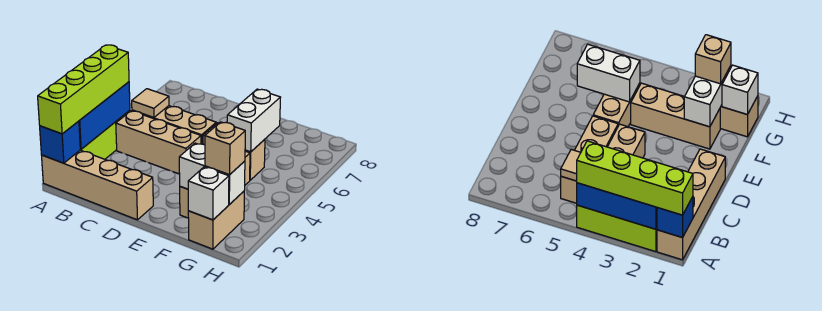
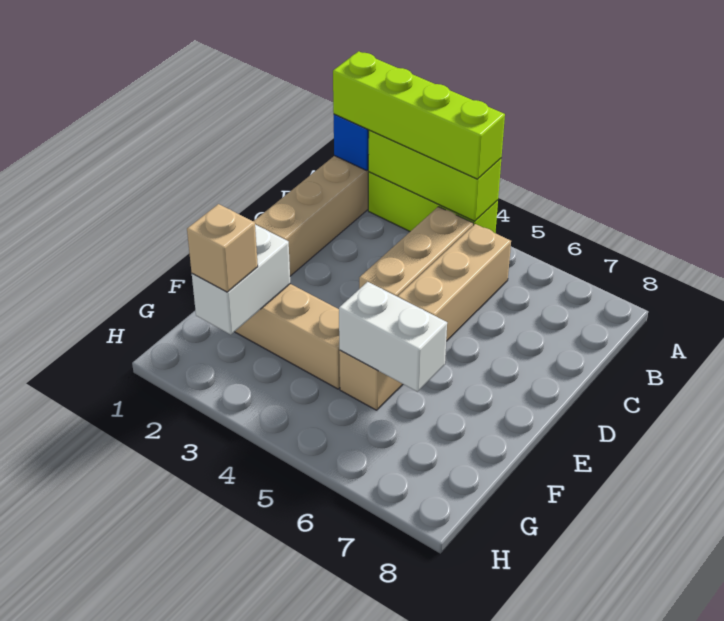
blue 1x3 brick [79,82,130,149] -> lime 1x3 brick [368,130,501,221]
tan 1x1 tile [132,89,169,118] -> none
tan 1x2 brick [188,191,244,249] -> none
white 1x1 brick [188,167,229,220] -> none

